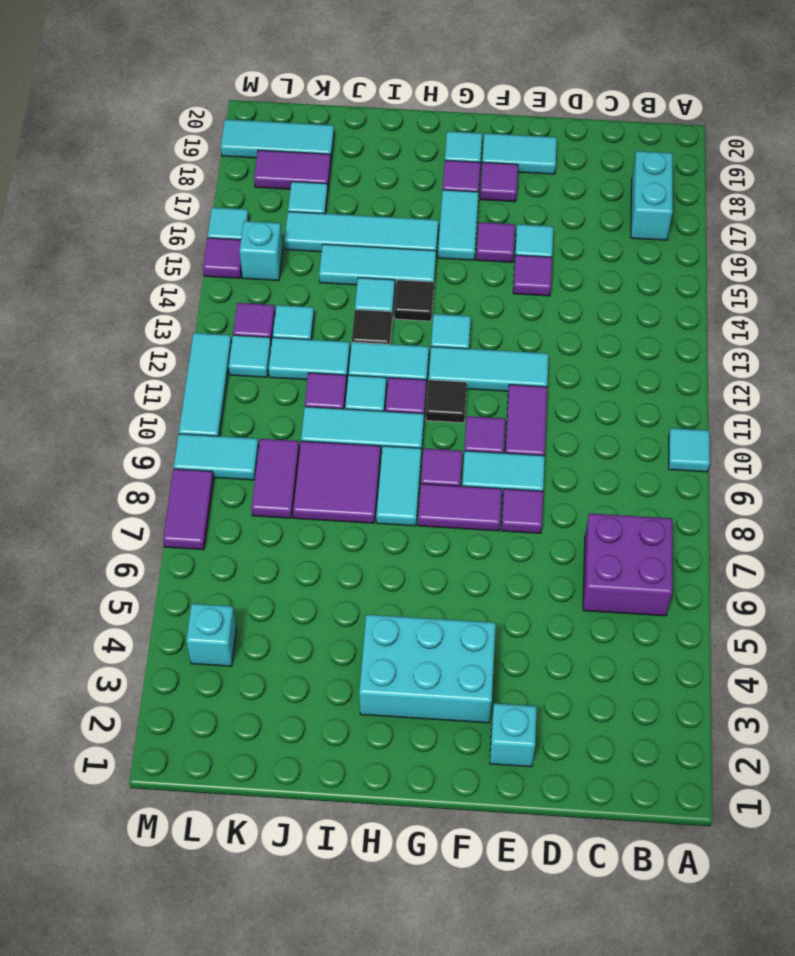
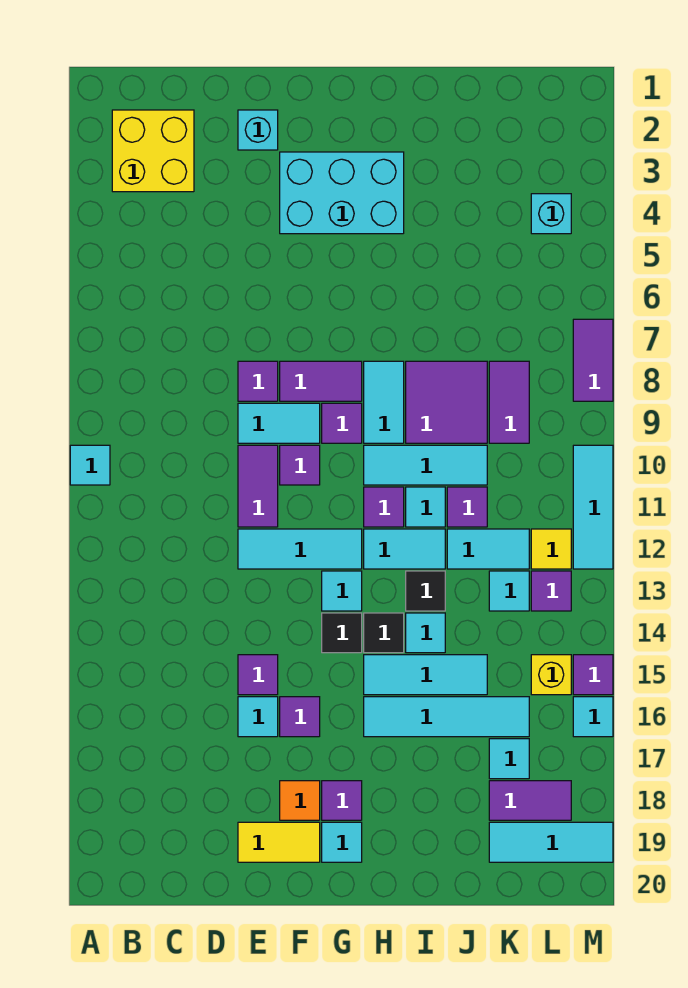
none -> yellow 2x2 brick [112,110,194,192]
purple 2x2 brick [583,513,672,616] -> none
cyan 1x2 brick [631,151,673,240] -> none
cyan 1x2 tile [482,133,557,174] -> yellow 1x2 tile [238,822,320,862]
purple 1x1 tile [480,162,518,202] -> orange 1x1 tile [280,781,320,820]
black 1x1 tile [426,380,467,423] -> black 1x1 tile moved to [322,613,362,653]
cyan 1x2 tile [438,190,479,260] -> none
cyan 1x2 tile [174,434,259,480] -> none
cyan 1x1 tile [229,335,271,377] -> yellow 1x1 tile [531,529,571,569]
cyan 1x1 brick [240,221,283,281] -> yellow 1x1 brick [531,655,571,695]

